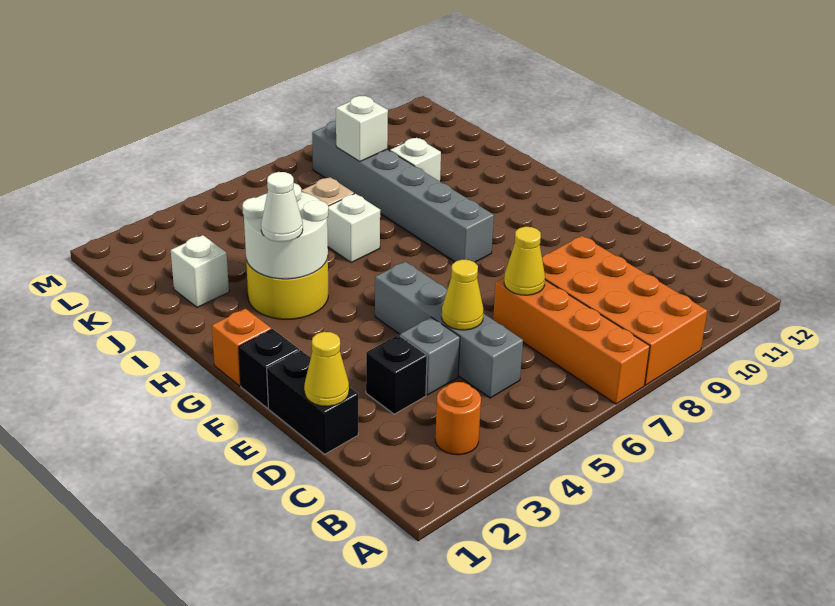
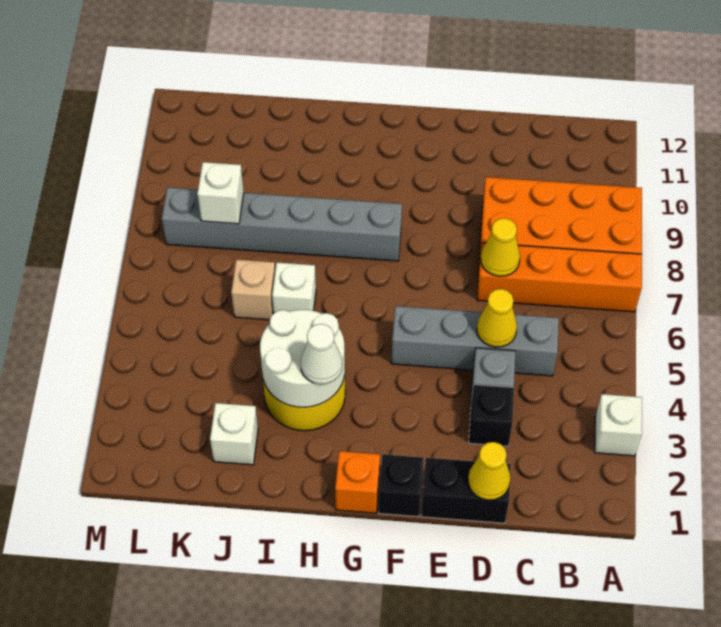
orange 1x1 round brick [435,382,481,455] -> none
white 1x1 brick [390,138,441,181] -> white 1x1 brick moved to [595,394,642,456]

